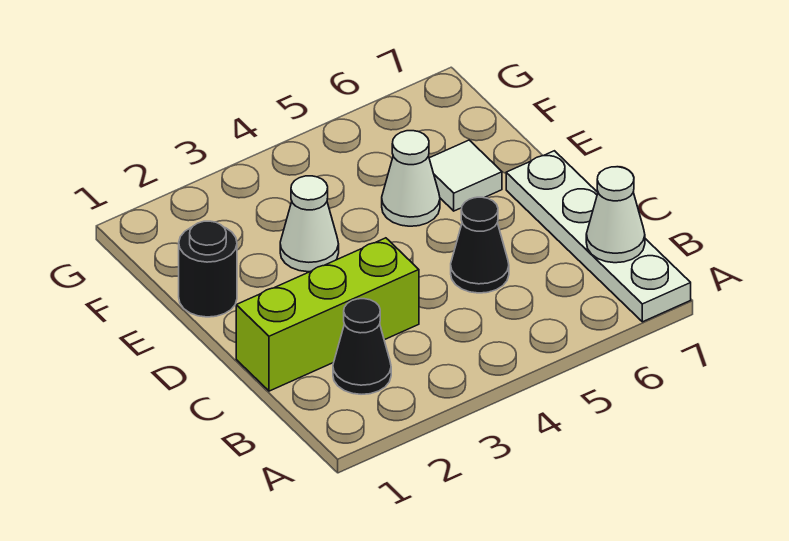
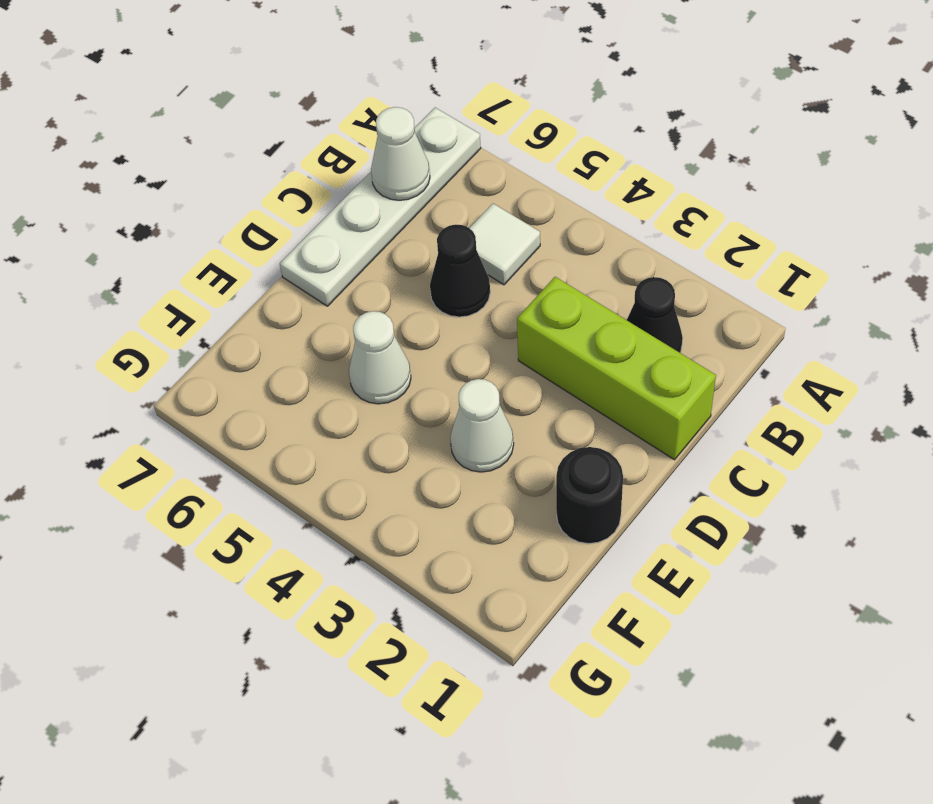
white 1x1 tile [429,140,502,211] -> white 1x1 tile moved to [470,204,540,285]

